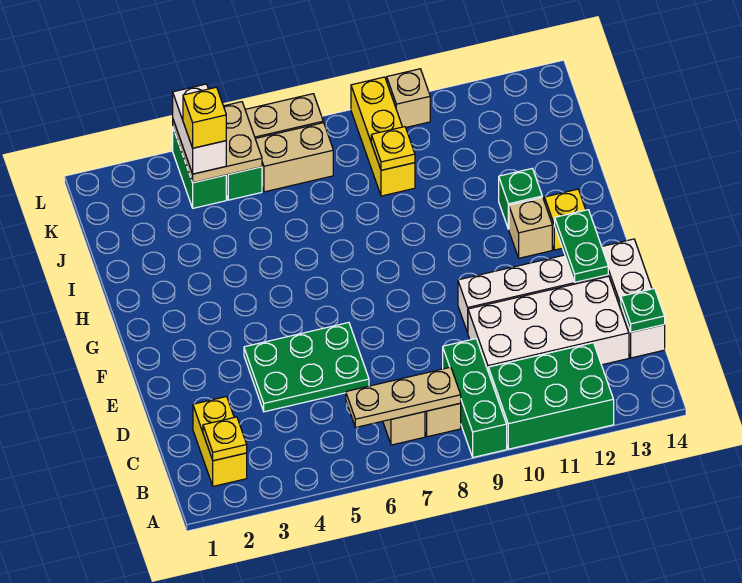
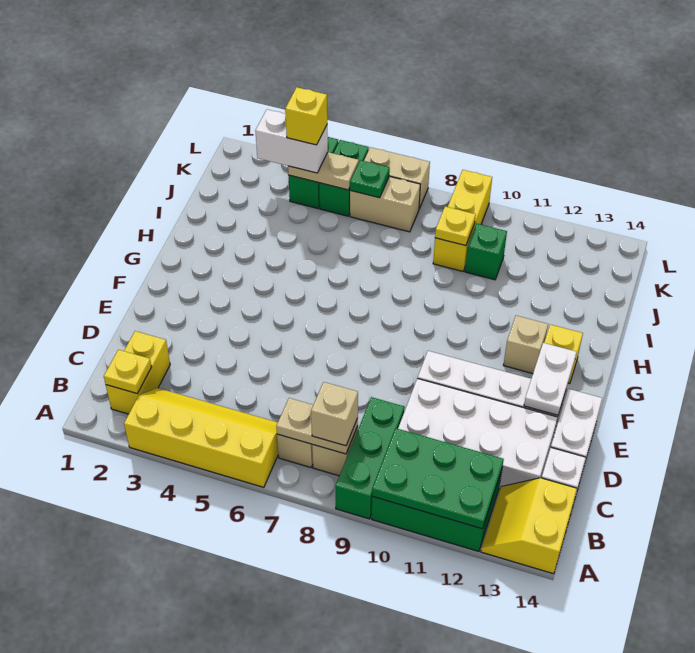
none -> yellow 2x4 slope [124,388,278,487]
none -> yellow 2x2 slope [481,478,577,574]
tan 1x3 plate [346,367,461,427] -> tan 1x2 plate [276,398,358,454]
green 1x1 plate [621,288,665,332] -> green 1x1 plate moved to [350,160,390,198]
green 2x3 plate [244,323,369,412] -> green 2x3 plate moved to [372,428,504,529]
green 1x2 plate [555,210,608,282] -> white 1x2 plate [524,343,576,415]
green 1x1 brick [499,169,542,229] -> green 1x1 brick moved to [465,224,507,280]
tan 2x2 plate [173,102,262,183] -> tan 1x2 plate [288,152,359,190]
white 1x2 brick [173,84,226,174] -> white 1x2 brick turned to [255,109,328,173]
tan 1x1 brick [387,69,430,127] -> tan 1x1 brick moved to [311,382,358,446]

